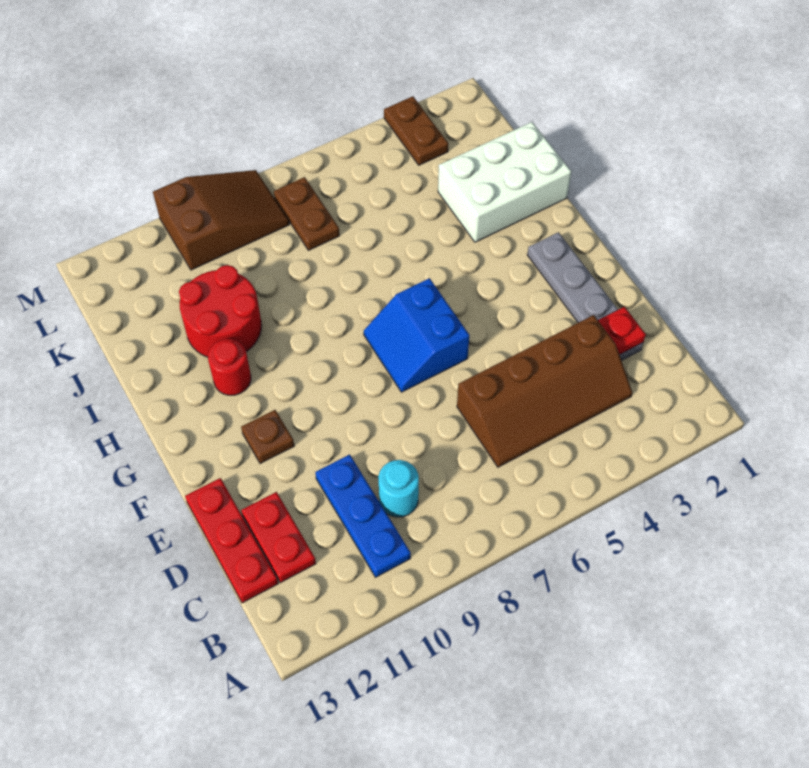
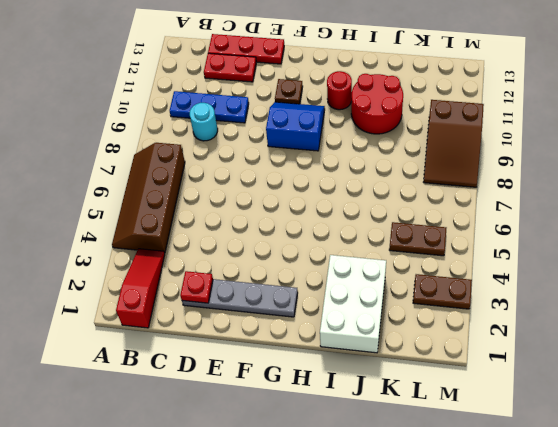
none -> red 1x3 slope [116,249,165,328]
brown 2x4 slope [457,315,632,467] -> brown 2x4 slope moved to [112,143,185,253]
blue 2x2 slope [364,278,469,392] -> blue 2x2 slope moved to [266,102,325,151]
brown 1x2 plate [274,177,340,250] -> brown 1x2 plate moved to [389,222,446,256]

